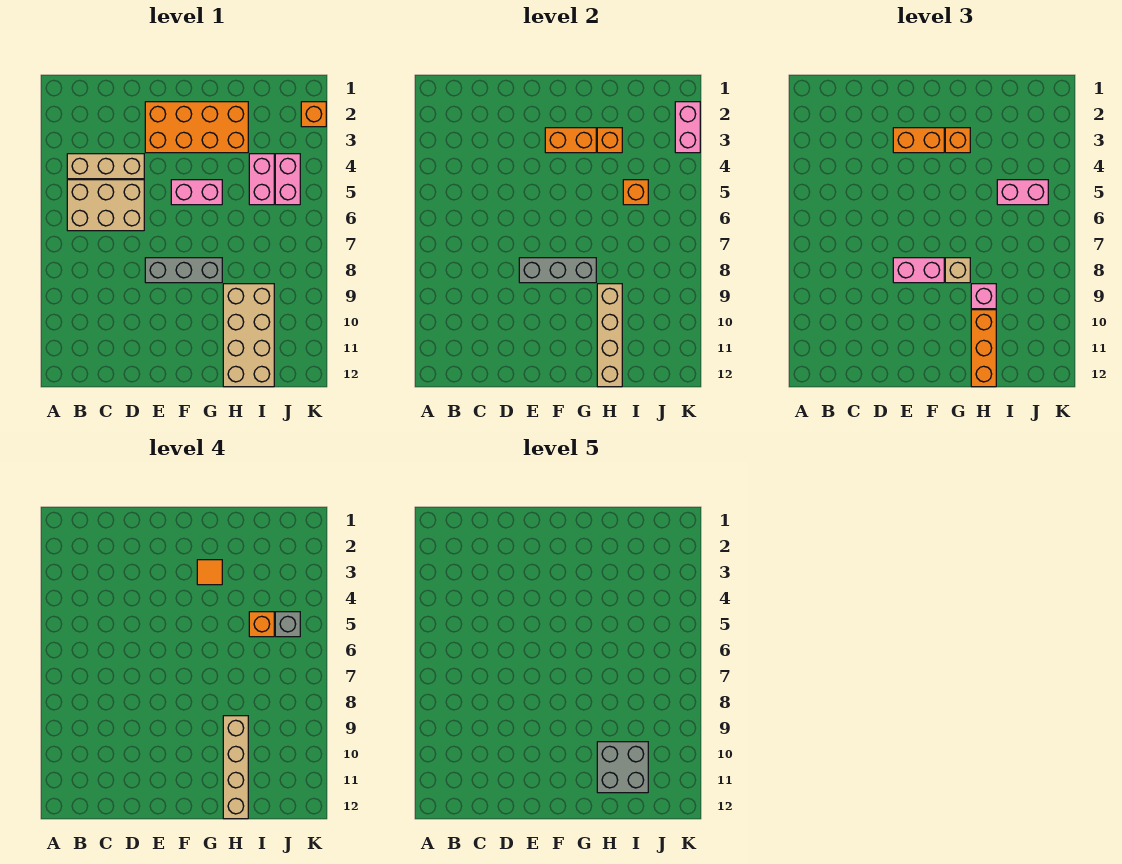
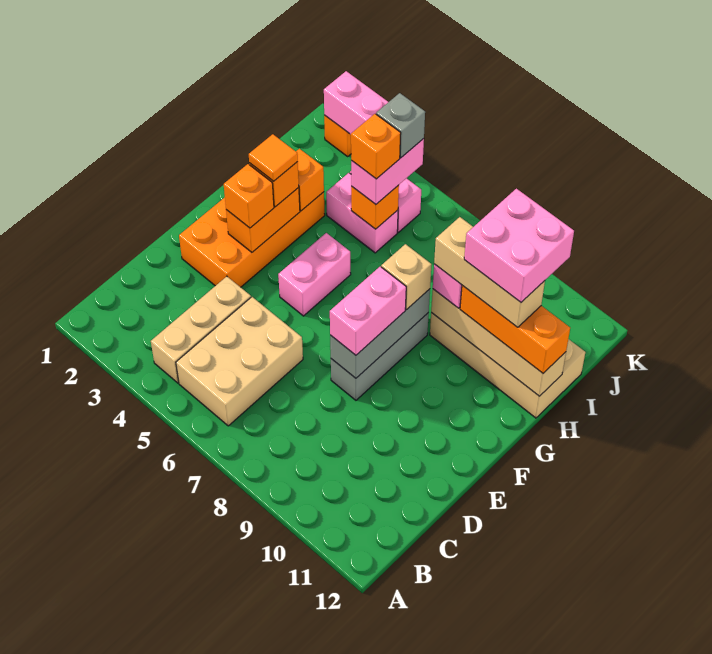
orange 1x2 brick [893,128,944,153] -> orange 1x1 brick [224,164,274,228]
tan 1x4 brick [223,716,248,819] -> tan 1x3 brick [434,217,545,327]
grey 2x2 brick [597,742,648,793] -> pink 2x2 brick [464,189,574,302]

